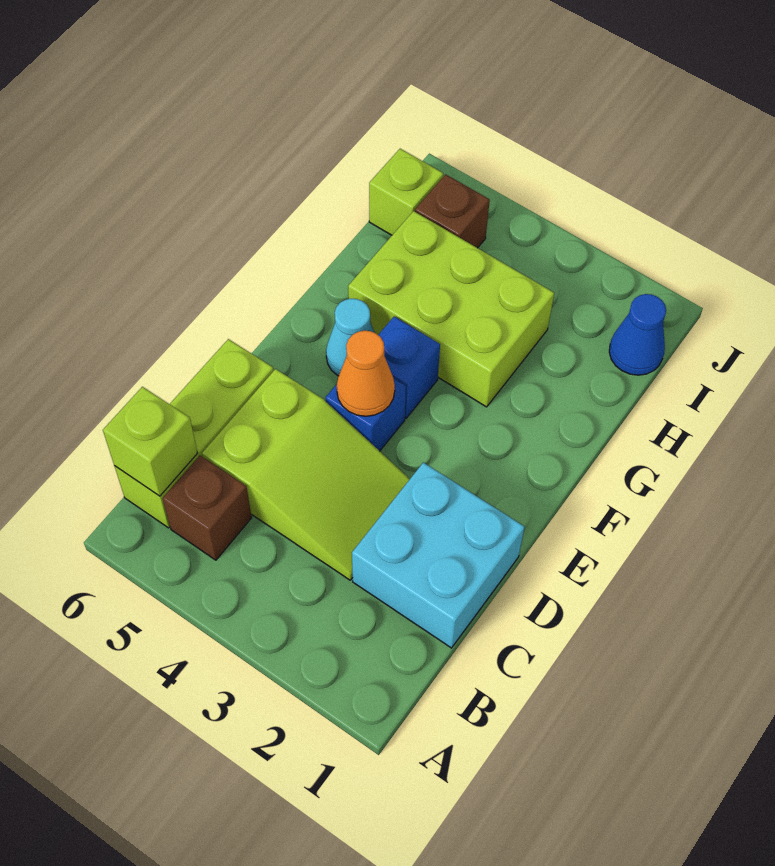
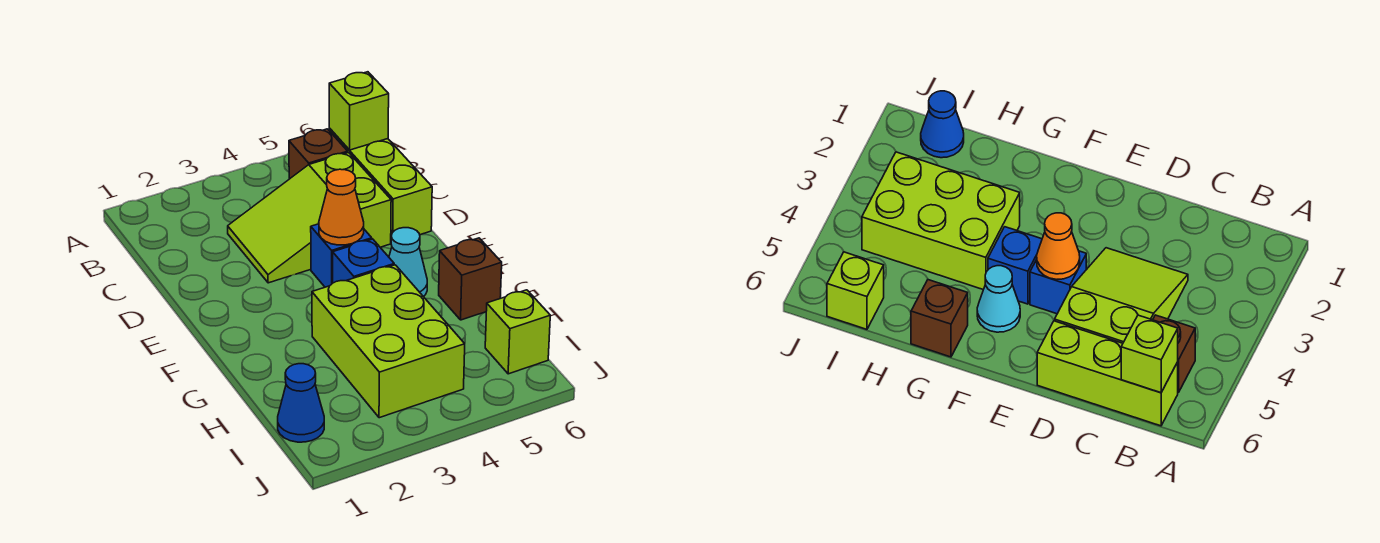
cyan 2x2 brick [352,462,525,648] -> none
lime 2x3 brick [348,211,554,407] -> lime 2x3 brick turned to [312,265,465,418]
brown 1x1 brick [415,174,490,248] -> brown 1x1 brick moved to [439,238,502,320]

